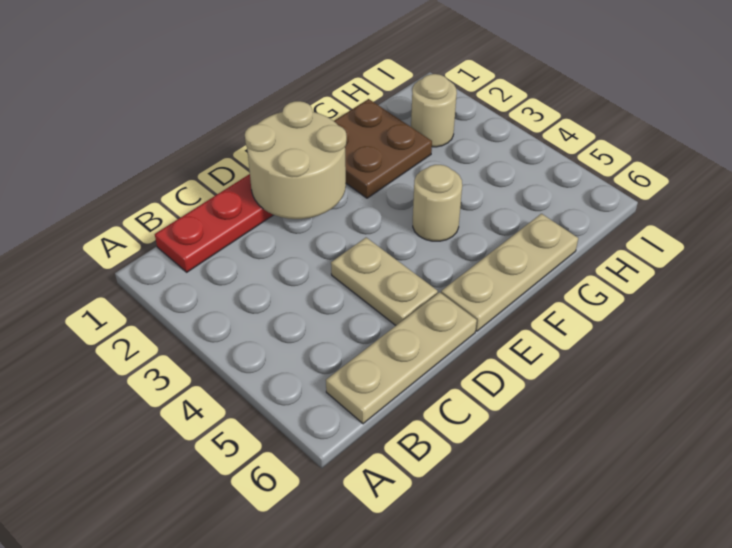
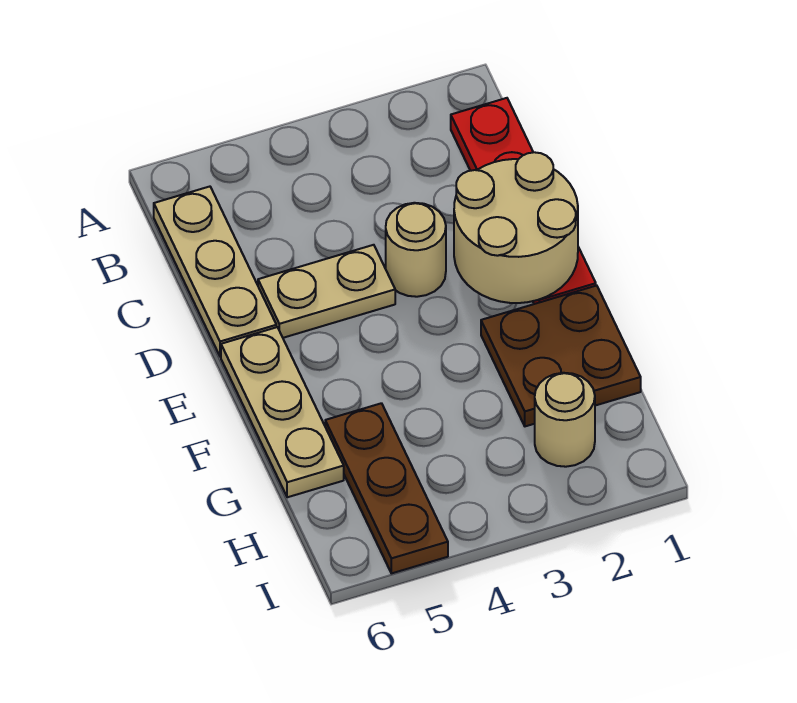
tan 1x1 round brick [413,165,462,241] -> tan 1x1 round brick moved to [386,203,446,297]
none -> brown 1x3 plate [325,403,448,573]

